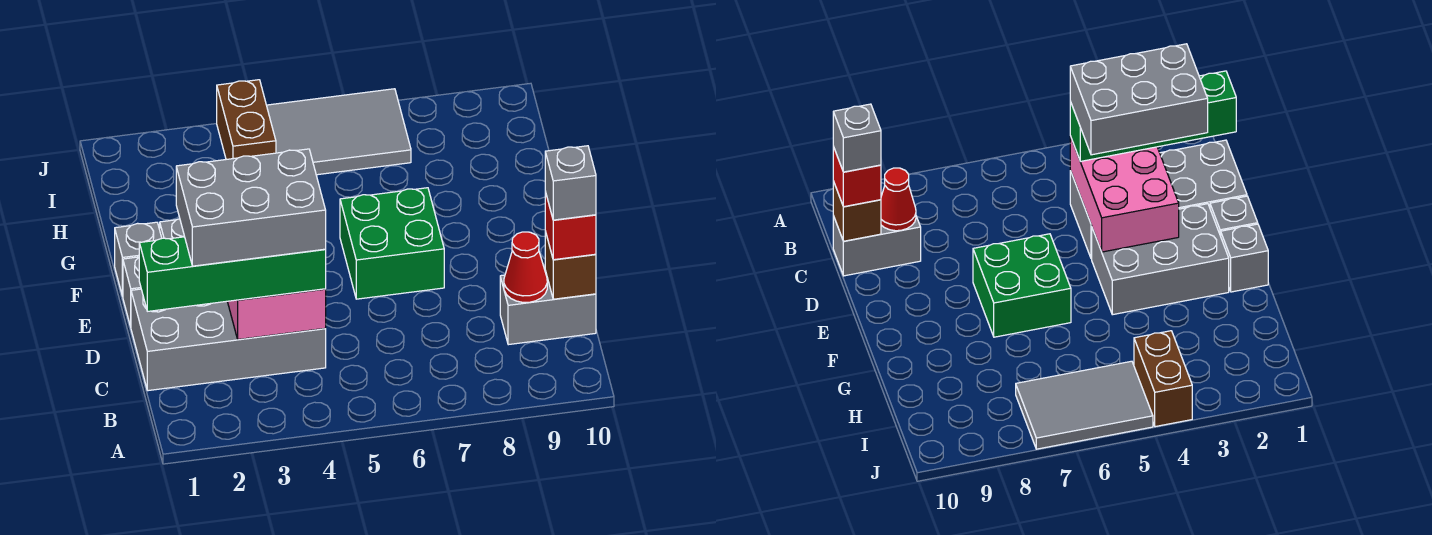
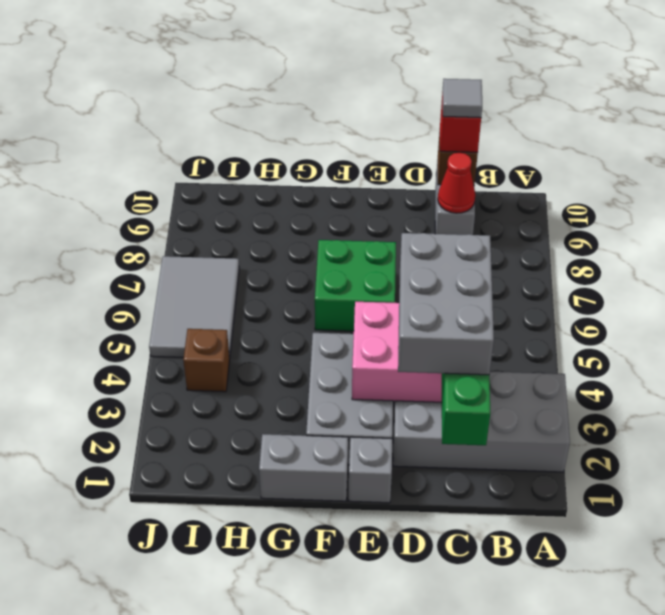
grey 2x4 brick [131,289,326,391] -> grey 2x4 brick turned to [393,372,570,472]
grey 1x1 brick [545,146,596,220] -> grey 1x1 tile [443,79,482,118]
grey 1x1 brick [115,222,162,296] -> grey 1x2 brick [259,434,348,501]
brown 1x2 brick [217,80,276,159] -> brown 1x1 brick [183,329,230,392]

